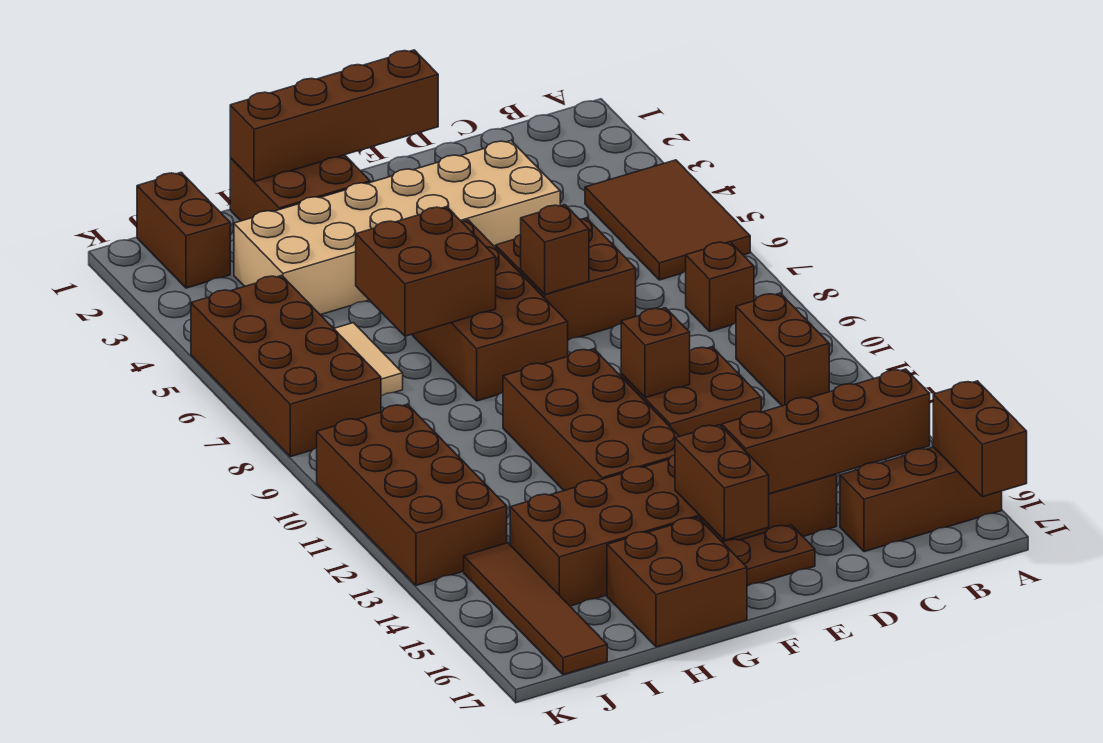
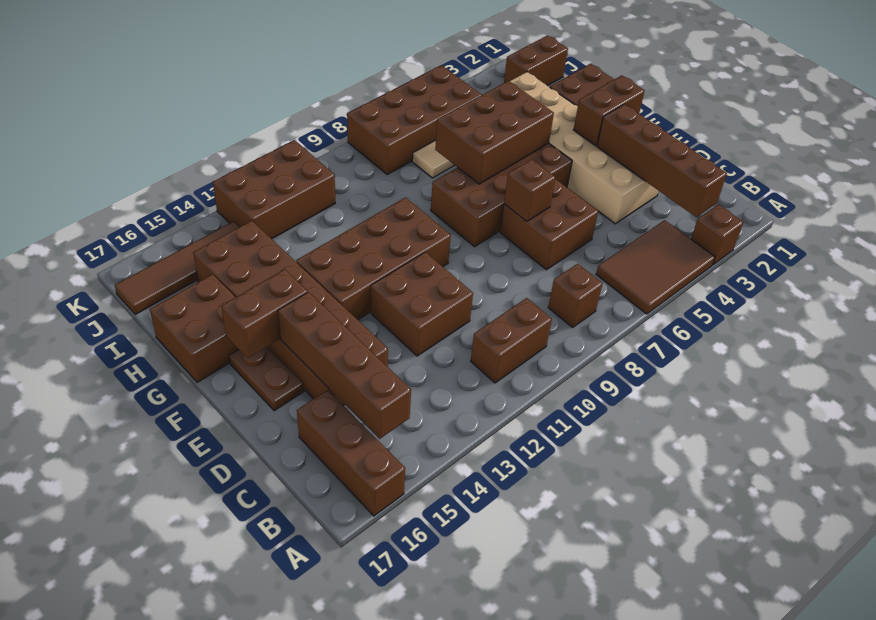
brown 1x2 brick [933,381,1027,497] -> brown 1x2 brick moved to [574,75,645,146]
brown 1x4 brick [230,50,438,182] -> brown 1x4 brick moved to [597,104,727,217]
brown 1x1 brick [621,308,690,398] -> brown 1x1 brick moved to [691,205,743,265]
brown 2x2 brick [356,207,496,336] -> brown 2x3 brick [435,81,554,184]
brown 2x4 brick [317,404,507,585] -> brown 2x3 brick [213,140,335,239]

